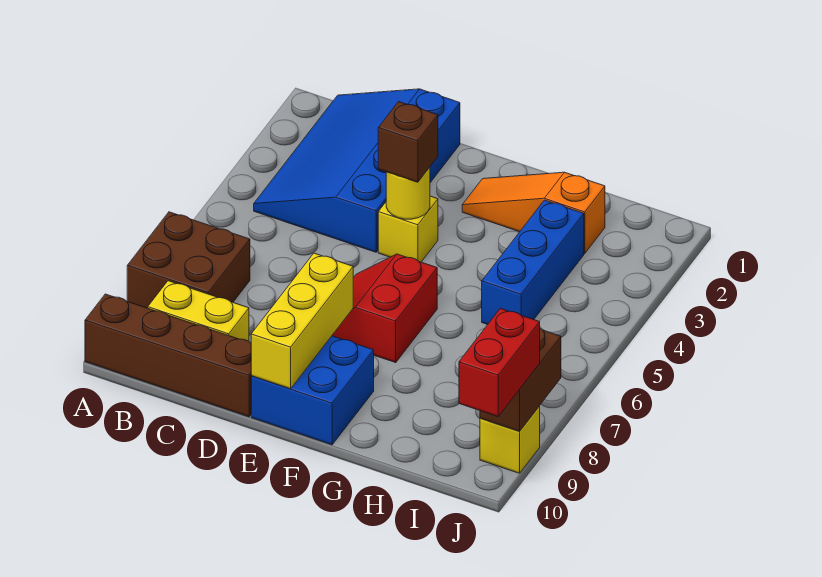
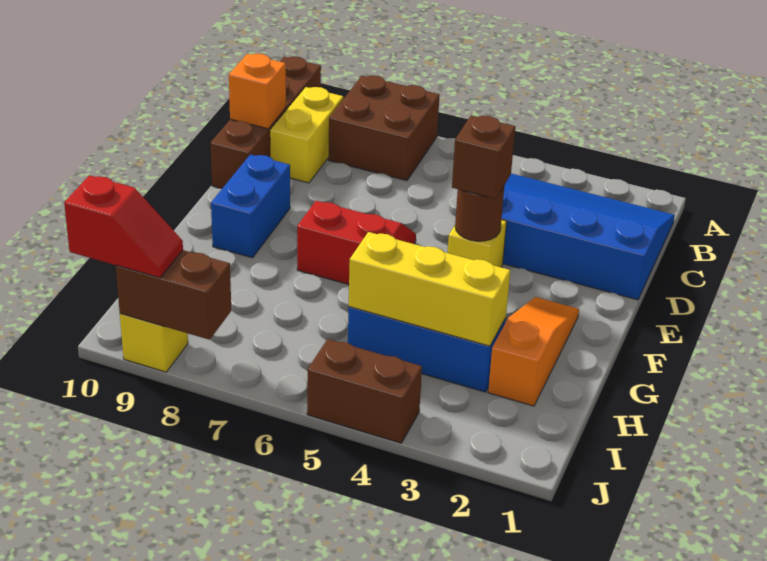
none -> orange 1x1 brick [229,53,286,129]
yellow 1x1 round brick [386,167,430,219] -> brown 1x1 round brick [455,185,505,241]
yellow 1x3 brick [251,253,353,389] -> yellow 1x3 brick moved to [349,232,510,346]
blue 2x2 brick [251,336,374,445] -> blue 1x2 brick [211,154,290,258]
none -> brown 1x2 brick [307,339,422,443]
red 1x2 brick [459,308,540,416] -> red 1x2 slope [64,175,183,278]

